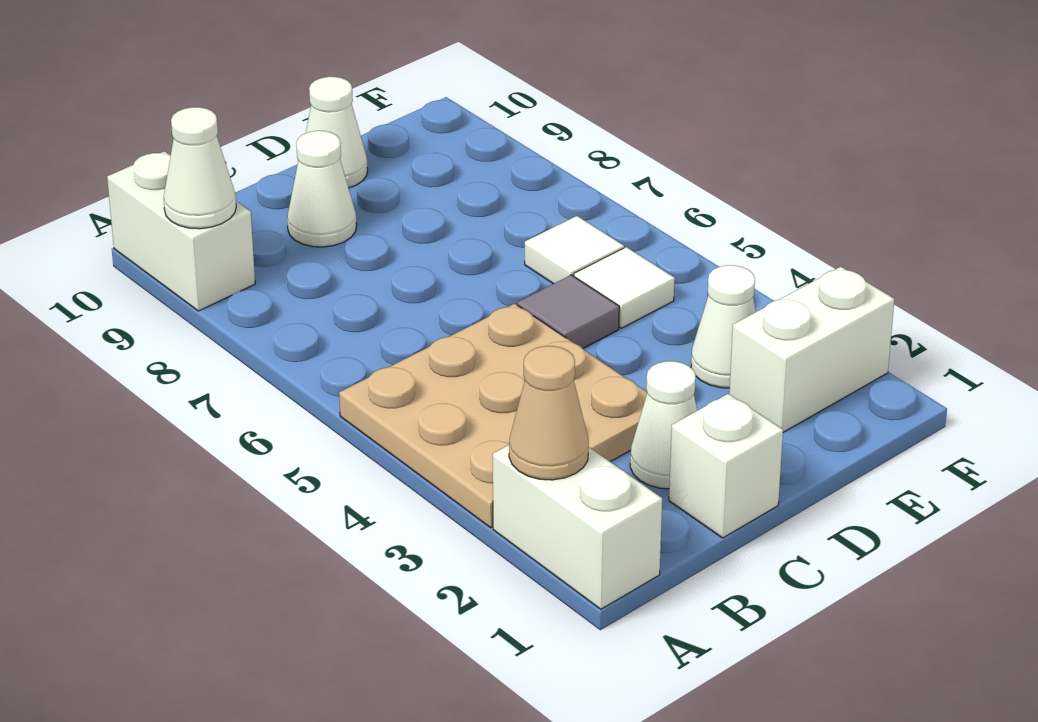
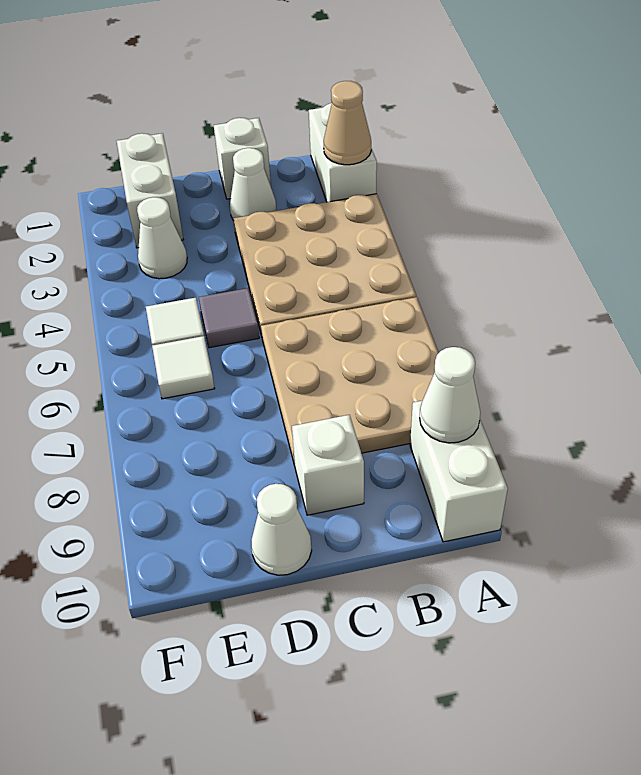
none -> tan 3x3 plate [261,297,439,466]
white 1x1 cone [287,131,357,247] -> white 1x1 brick [292,415,364,515]
white 1x2 brick [729,267,894,432] -> white 1x2 brick turned to [117,133,183,248]

